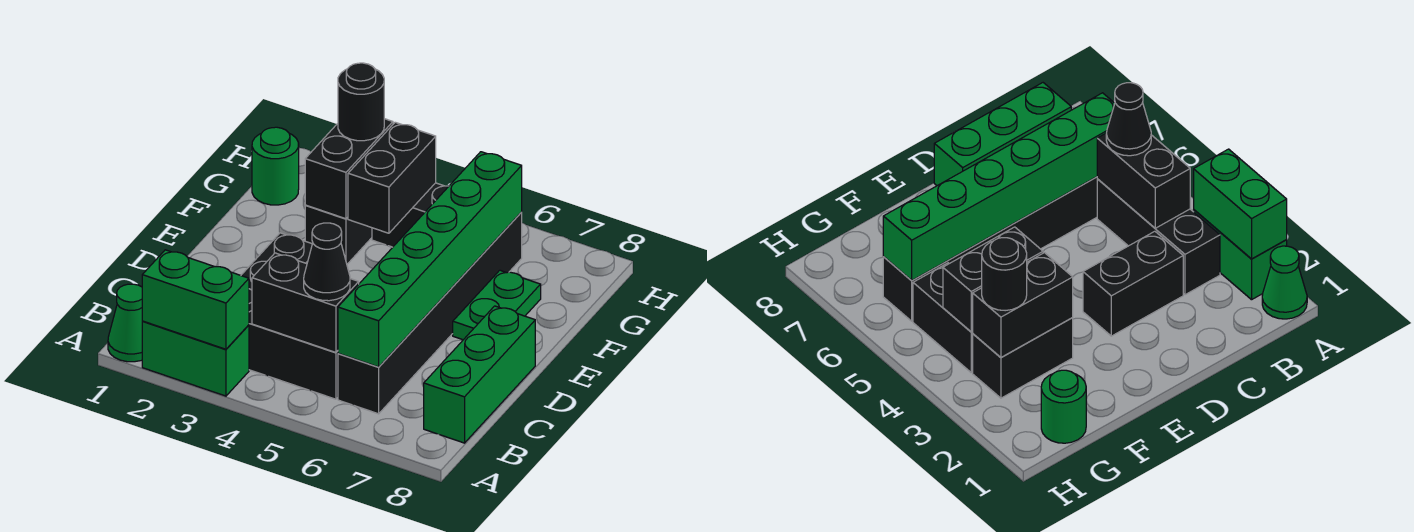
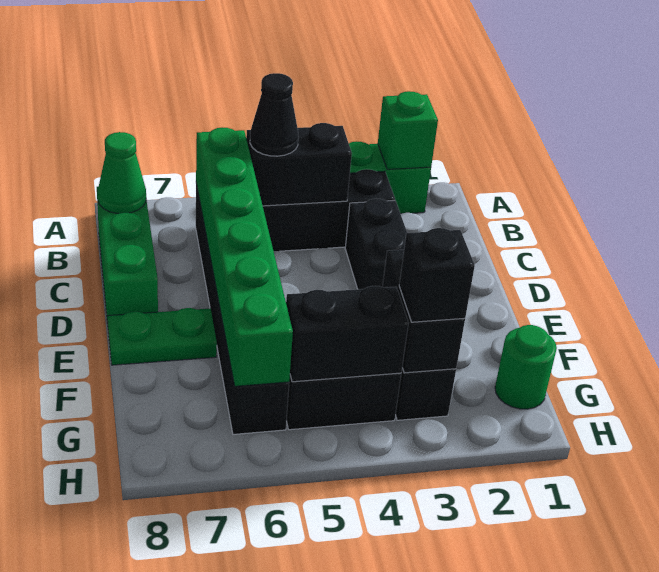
green 1x1 cone [108,284,143,362] -> green 1x1 cone moved to [98,132,146,214]
green 1x2 brick [142,250,249,349] -> green 1x1 brick [378,91,438,169]
green 1x2 plate [453,270,541,340] -> green 1x2 plate turned to [108,308,217,365]
black 1x2 brick [348,122,436,233] -> black 1x2 brick turned to [286,286,409,382]
black 1x1 round brick [338,63,384,141] -> black 1x1 brick [399,228,475,322]

